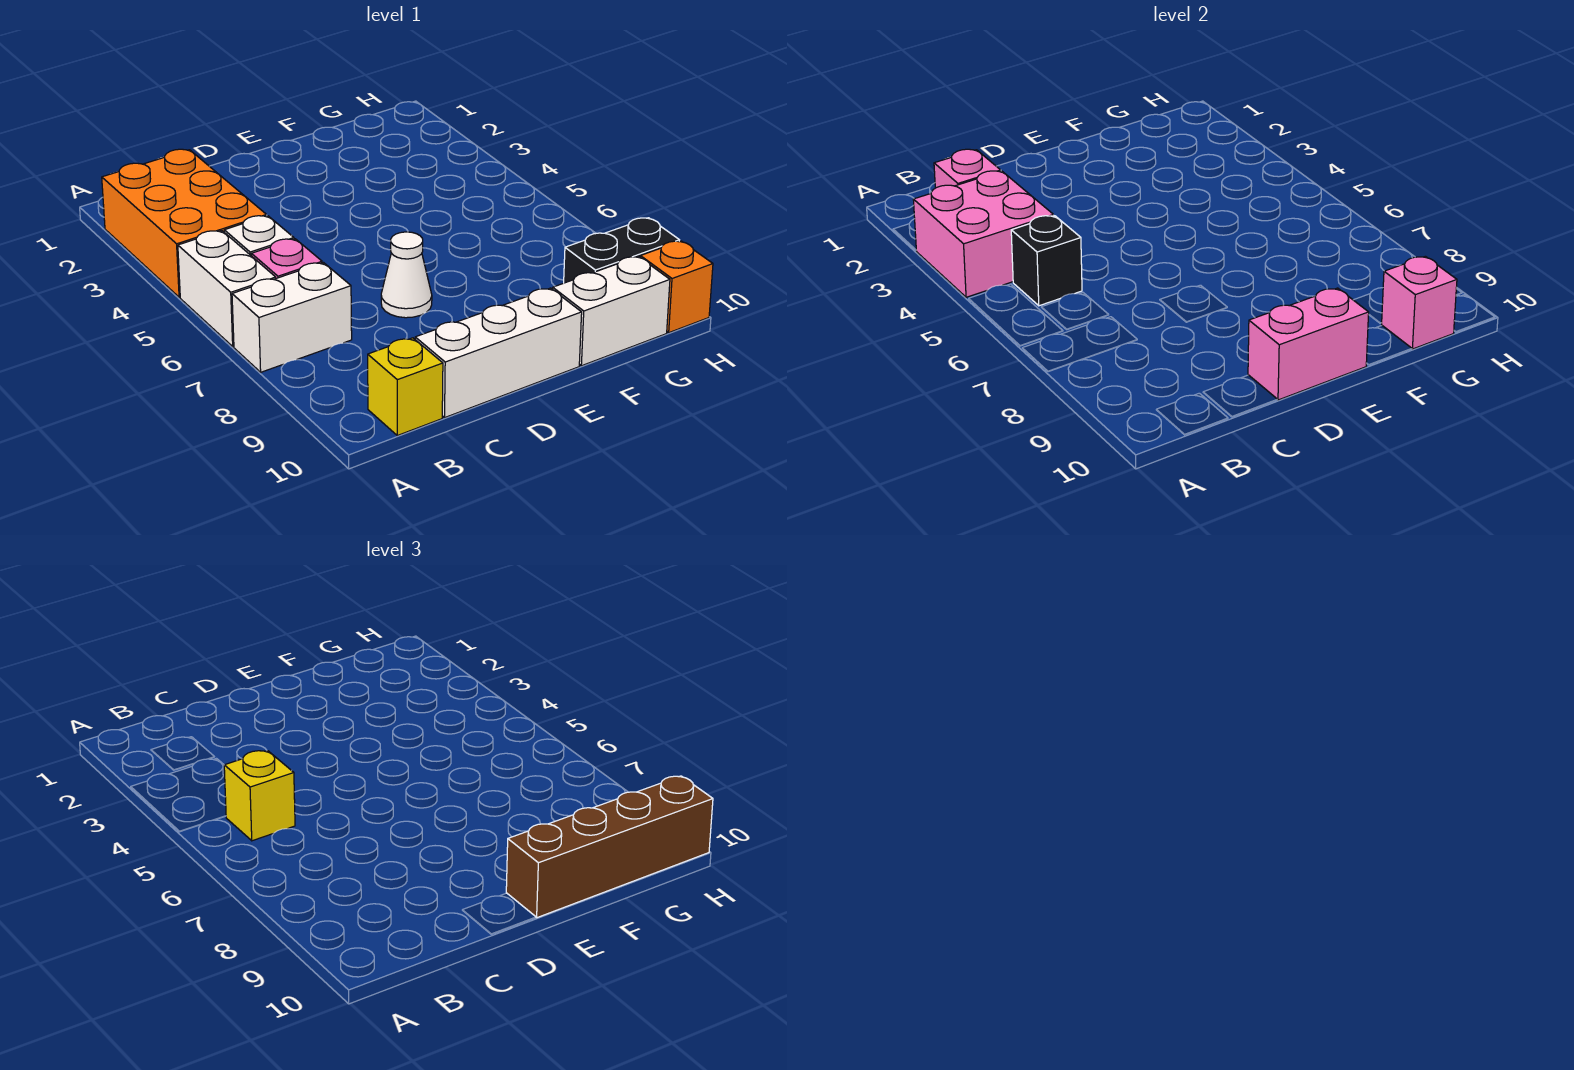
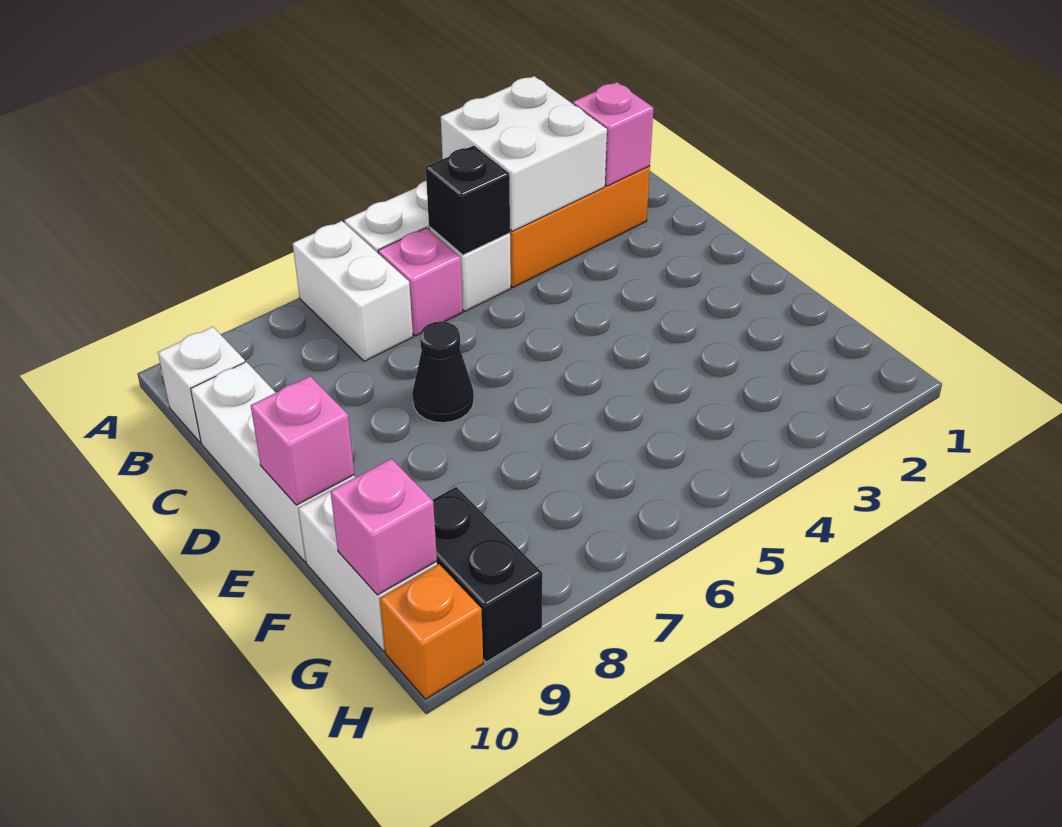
pink 2x2 brick [913,171,1053,297] -> white 2x2 brick [441,76,607,231]
yellow 1x1 brick [224,751,295,841] -> none
yellow 1x1 brick [368,338,443,435] -> white 1x1 brick [158,327,245,443]
white 1x1 cone [381,232,432,318] -> black 1x1 cone [412,322,474,423]
pink 1x2 brick [1248,288,1369,400] -> pink 1x1 brick [251,376,354,505]
brown 1x4 brick [506,776,713,918] -> none

